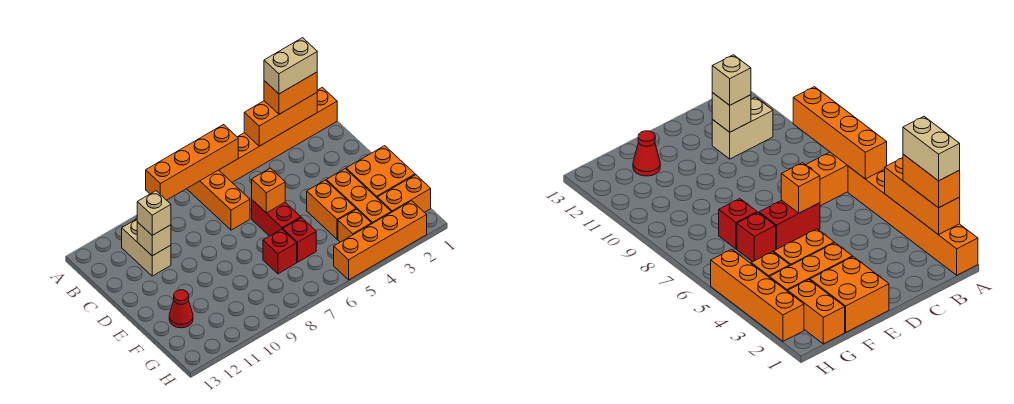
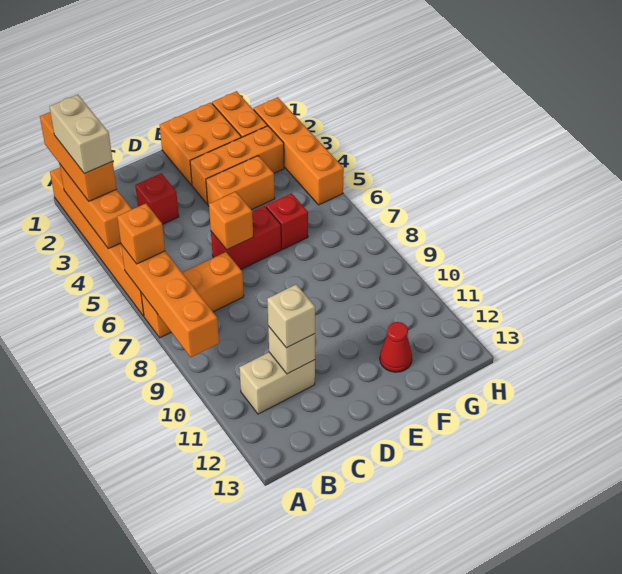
orange 1x2 brick [264,72,317,114] -> orange 1x3 brick [40,112,116,201]
red 1x1 brick [263,229,297,274] -> red 1x1 brick moved to [135,173,179,224]
orange 1x1 brick [338,209,372,242] -> orange 1x1 brick moved to [117,204,165,264]

